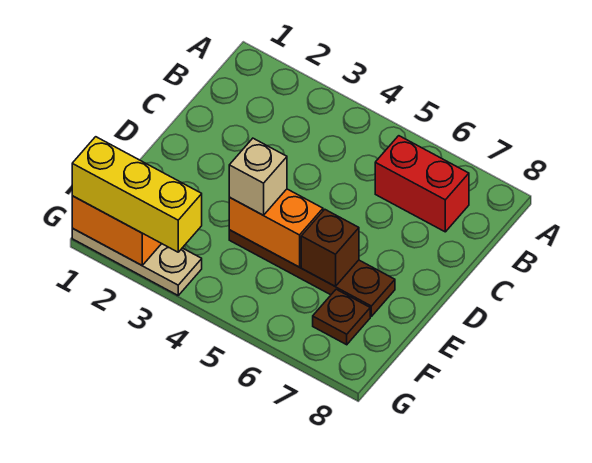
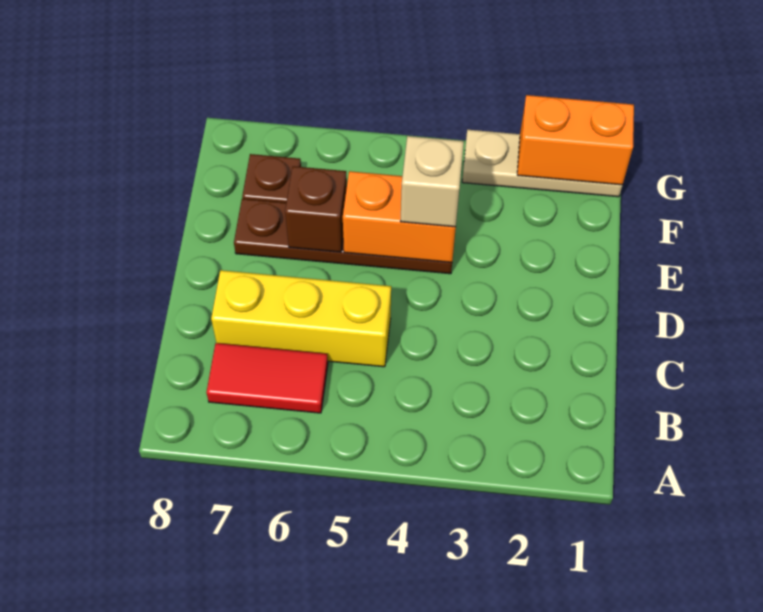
red 1x2 brick [375,136,469,232] -> red 1x2 tile [206,343,328,413]
yellow 1x3 brick [72,137,202,252] -> yellow 1x3 brick moved to [211,270,391,367]

